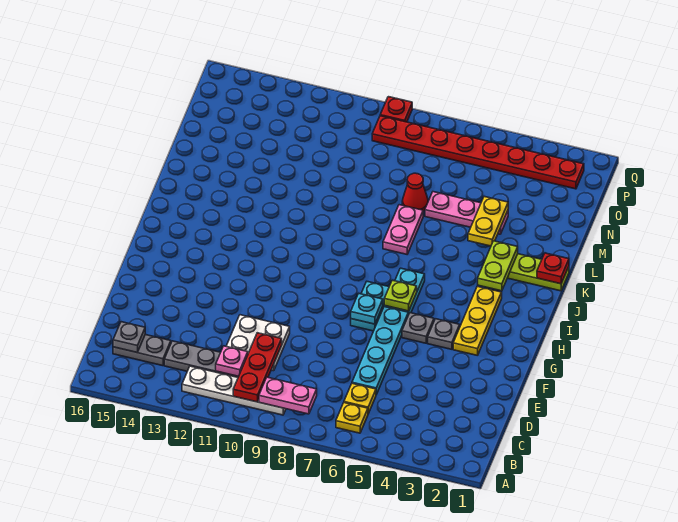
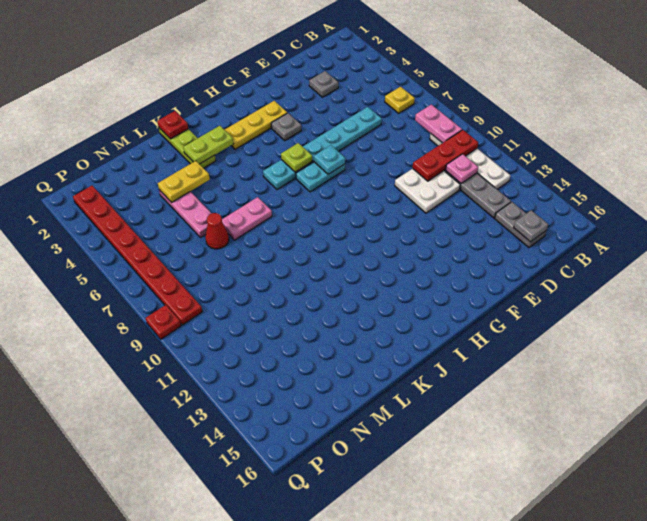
yellow 1x1 plate [344,383,376,414] -> none
grey 1x1 plate [402,313,434,343] -> grey 1x1 plate moved to [309,71,338,97]

